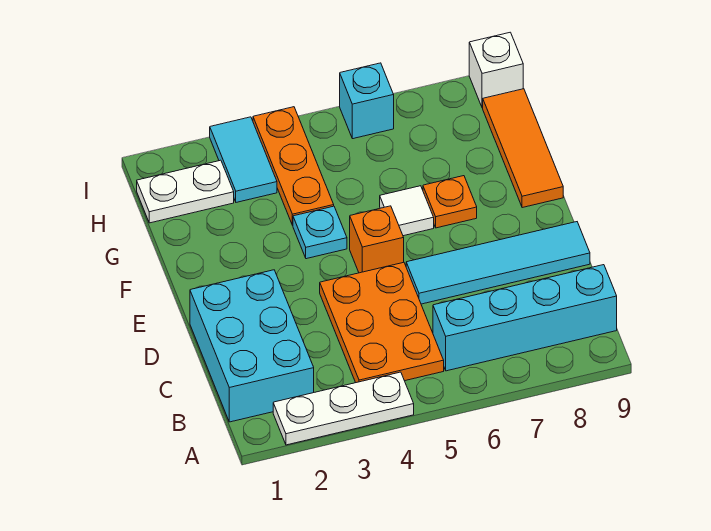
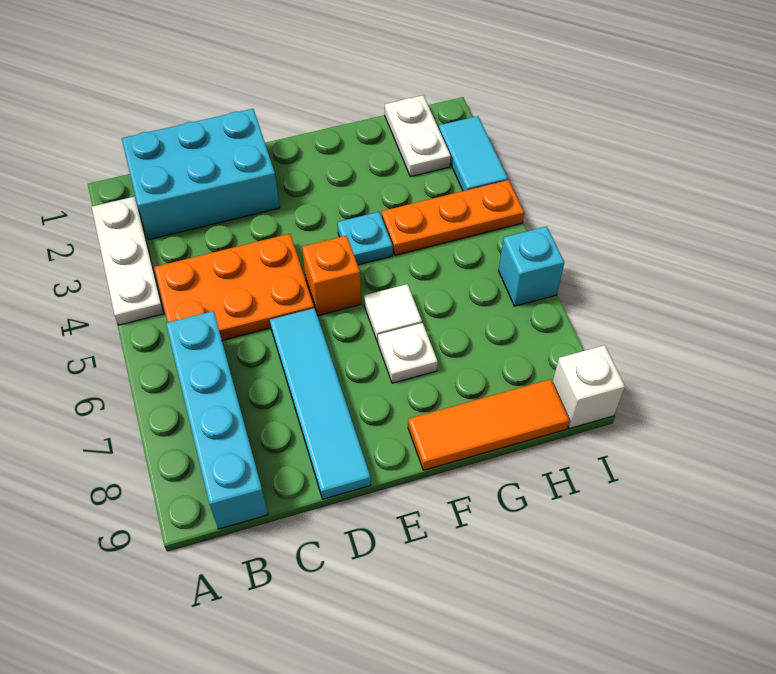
orange 1x1 plate [423,176,477,228] -> white 1x1 plate [378,323,438,383]
cyan 1x2 tile [210,117,277,202] -> cyan 1x2 tile turned to [439,116,508,191]

